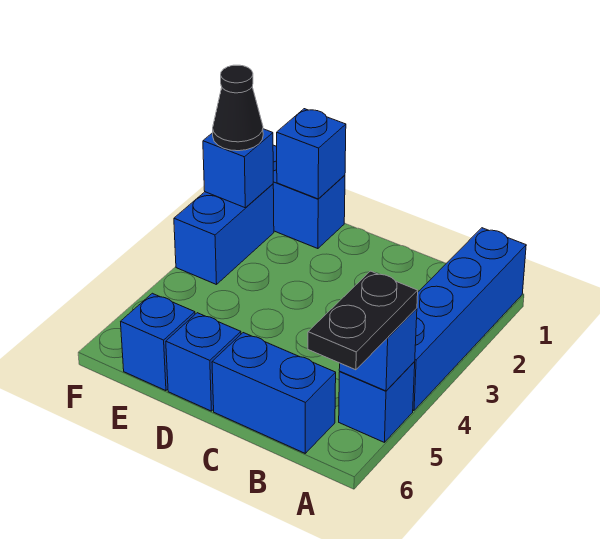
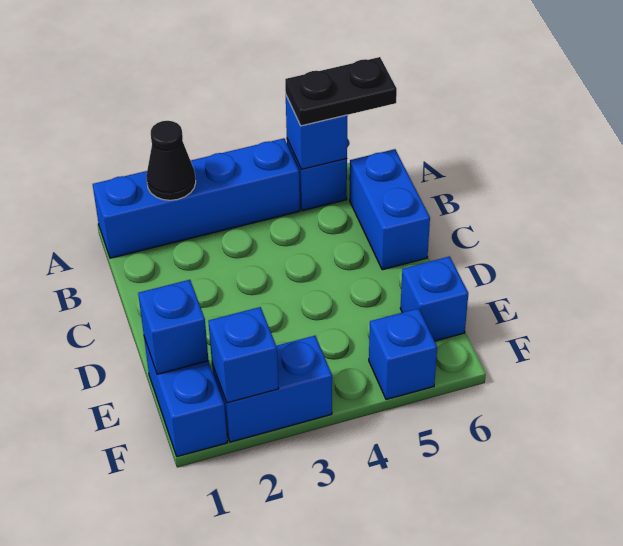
blue 1x1 brick [166,313,241,411] -> blue 1x1 brick moved to [369,308,437,400]
black 1x1 cone [213,65,263,151] -> black 1x1 cone moved to [146,121,196,200]

